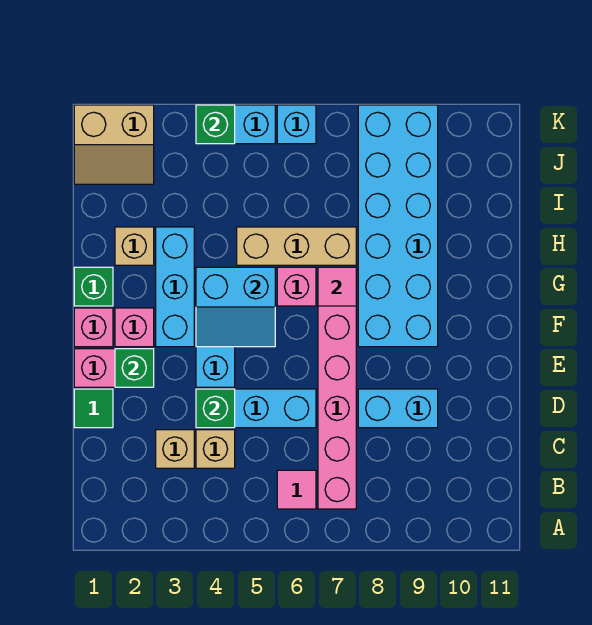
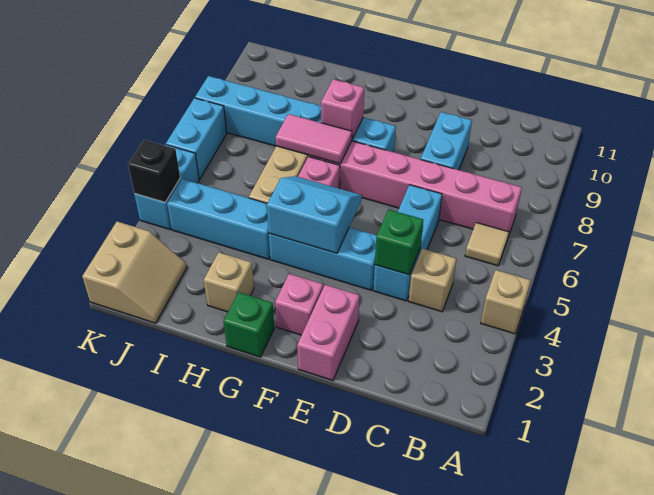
pink 1x1 tile [277,470,316,509] -> tan 1x1 tile [465,223,509,266]
tan 1x1 brick [156,430,194,468] -> tan 1x1 brick moved to [481,270,531,334]
green 1x1 tile [74,389,113,428] -> none
green 1x1 brick [115,349,154,387] -> none
pink 1x1 brick [74,308,113,347] -> pink 1x1 brick moved to [321,79,364,139]
cyan 1x3 brick [156,227,194,347] -> cyan 1x3 brick moved to [167,179,270,259]
cyan 2x2 slope [196,267,275,347] -> cyan 2x2 slope turned to [267,176,362,253]
cyan 2x6 brick [358,105,438,347] -> cyan 1x6 brick [195,76,396,152]
pink 1x1 tile [318,267,356,306] -> pink 1x2 tile [276,114,352,164]
green 1x1 brick [196,105,235,144] -> black 1x1 brick [128,140,180,202]
cyan 1x1 brick [277,105,316,144] -> cyan 1x2 brick [166,98,227,179]

